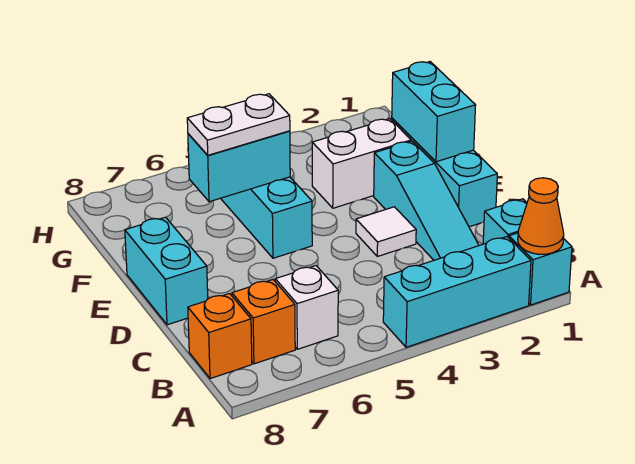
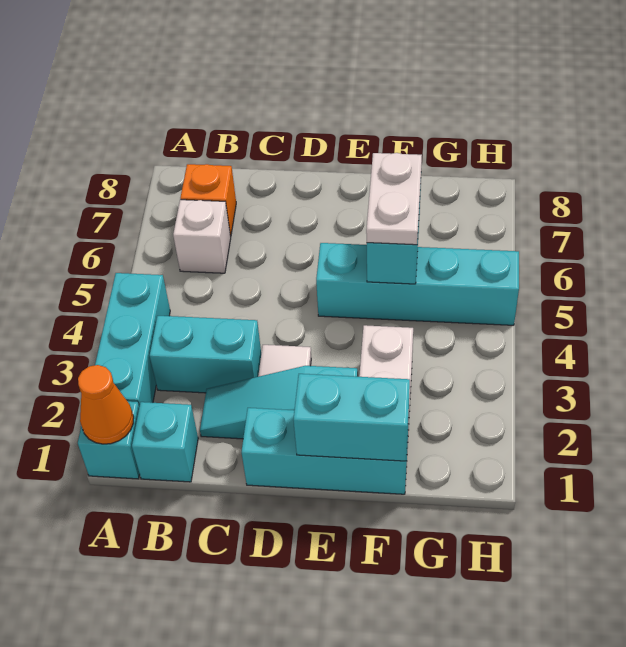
orange 1x1 brick [188,294,252,379] -> none
cyan 1x2 brick [125,217,208,325] -> cyan 1x2 brick moved to [150,316,261,393]

